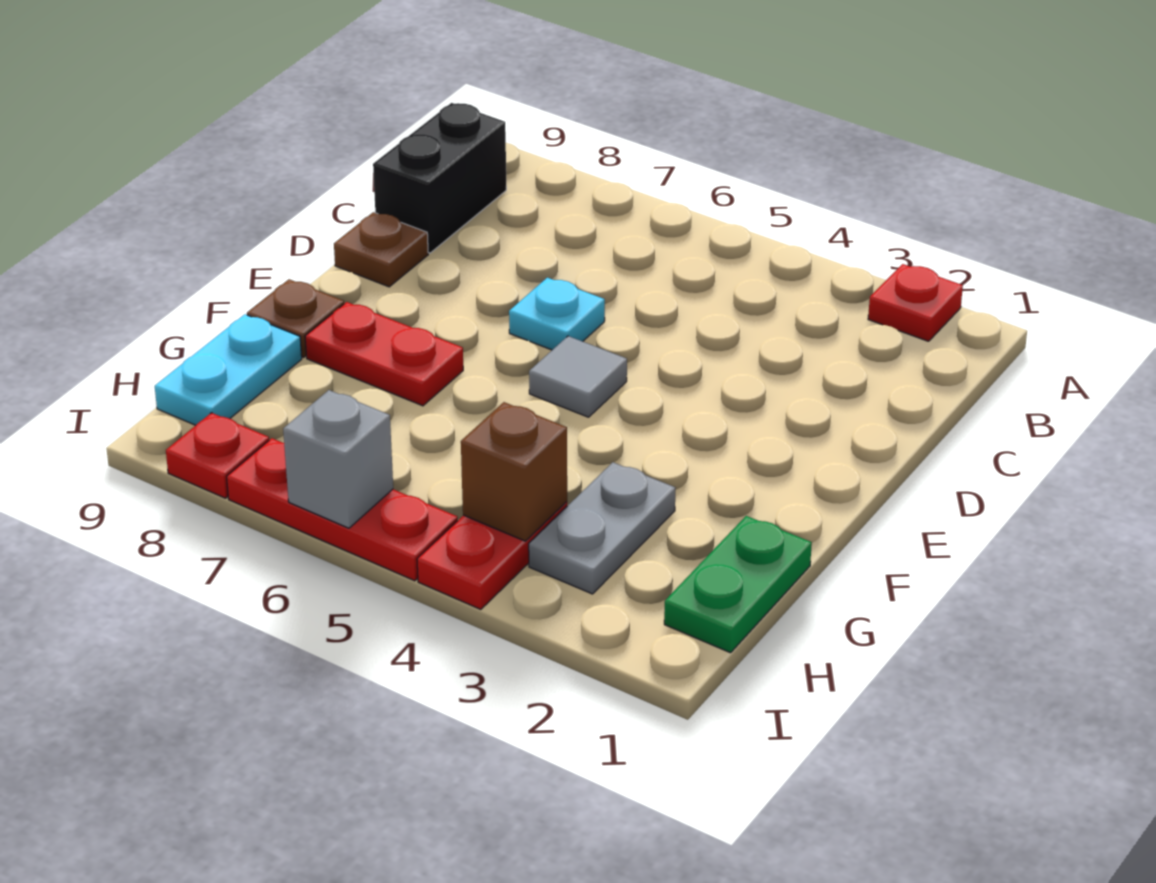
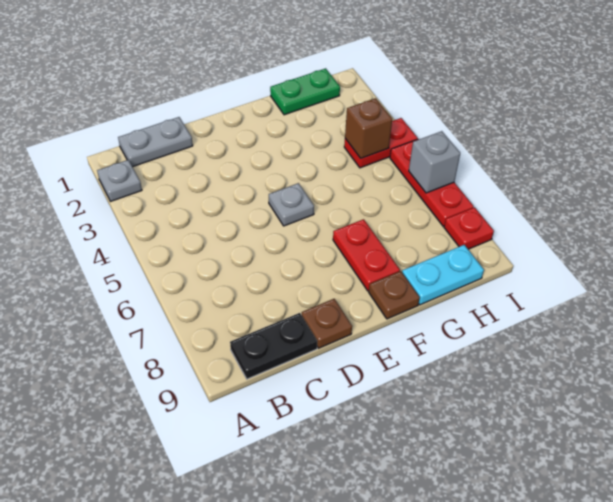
red 1x1 plate [868,264,963,341] -> grey 1x1 plate [97,160,142,201]
black 1x2 brick [373,103,506,253] -> black 1x2 plate [230,313,317,379]
cyan 1x1 plate [509,278,605,350] -> none
grey 1x1 tile [529,336,627,417] -> grey 1x1 plate [269,183,314,226]
grey 1x2 plate [529,462,675,594] -> grey 1x2 plate moved to [118,117,193,167]

